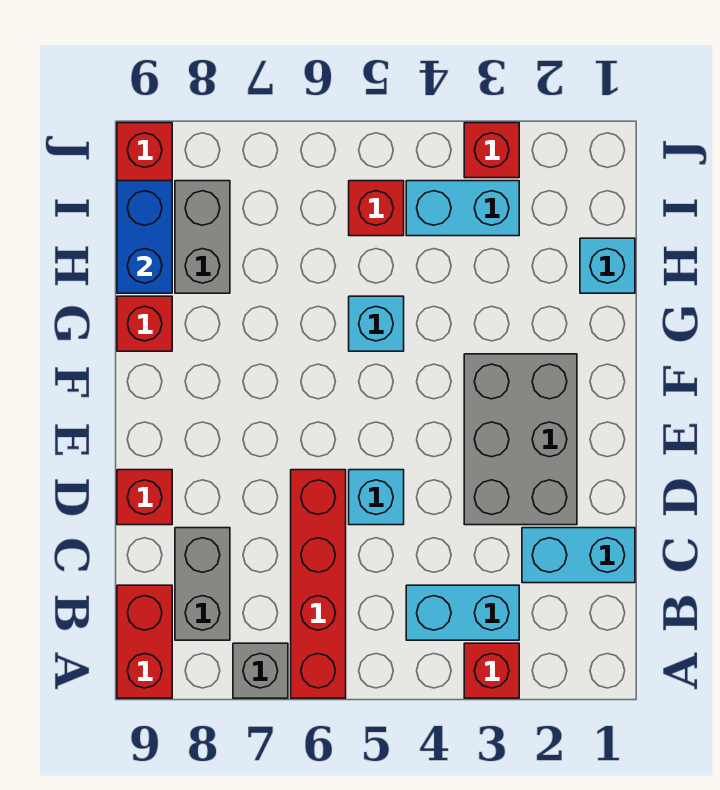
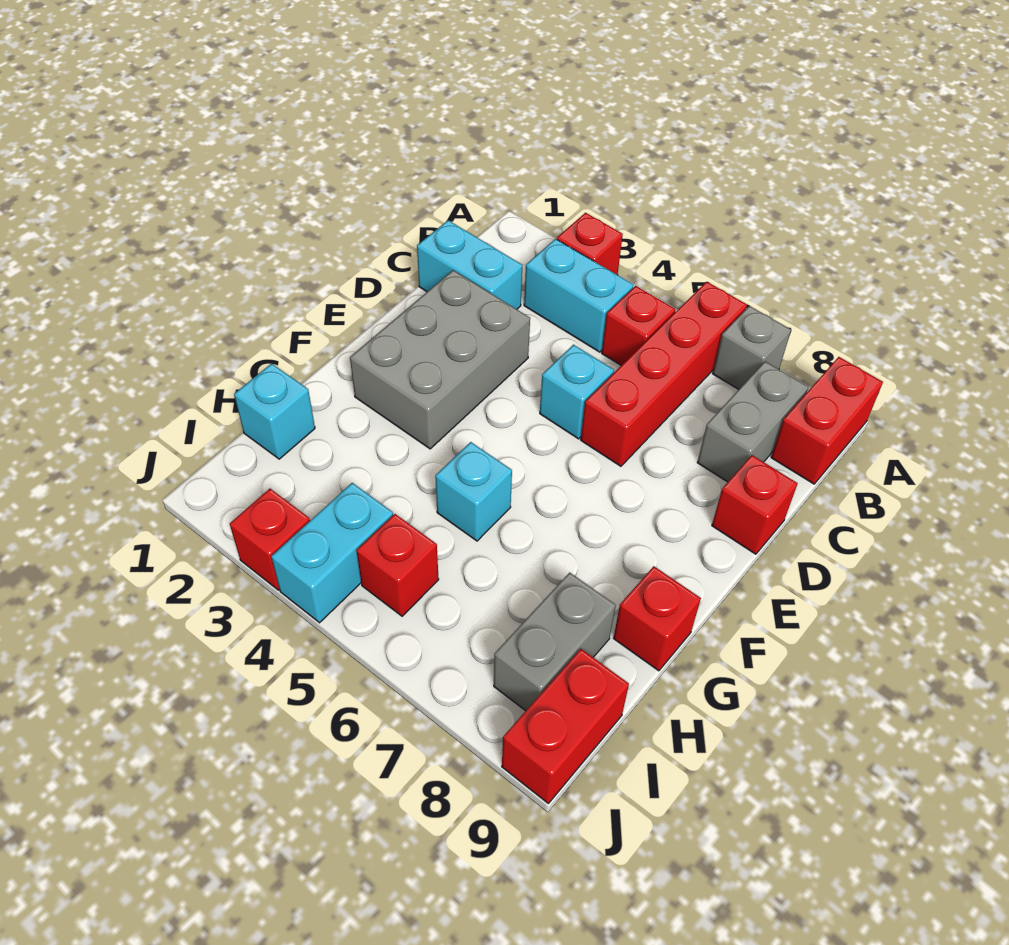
none -> red 1x1 brick [602,286,675,365]
blue 1x2 brick [117,181,172,293] -> none
cyan 1x2 brick [406,181,519,236] -> cyan 1x2 brick turned to [271,483,393,623]

